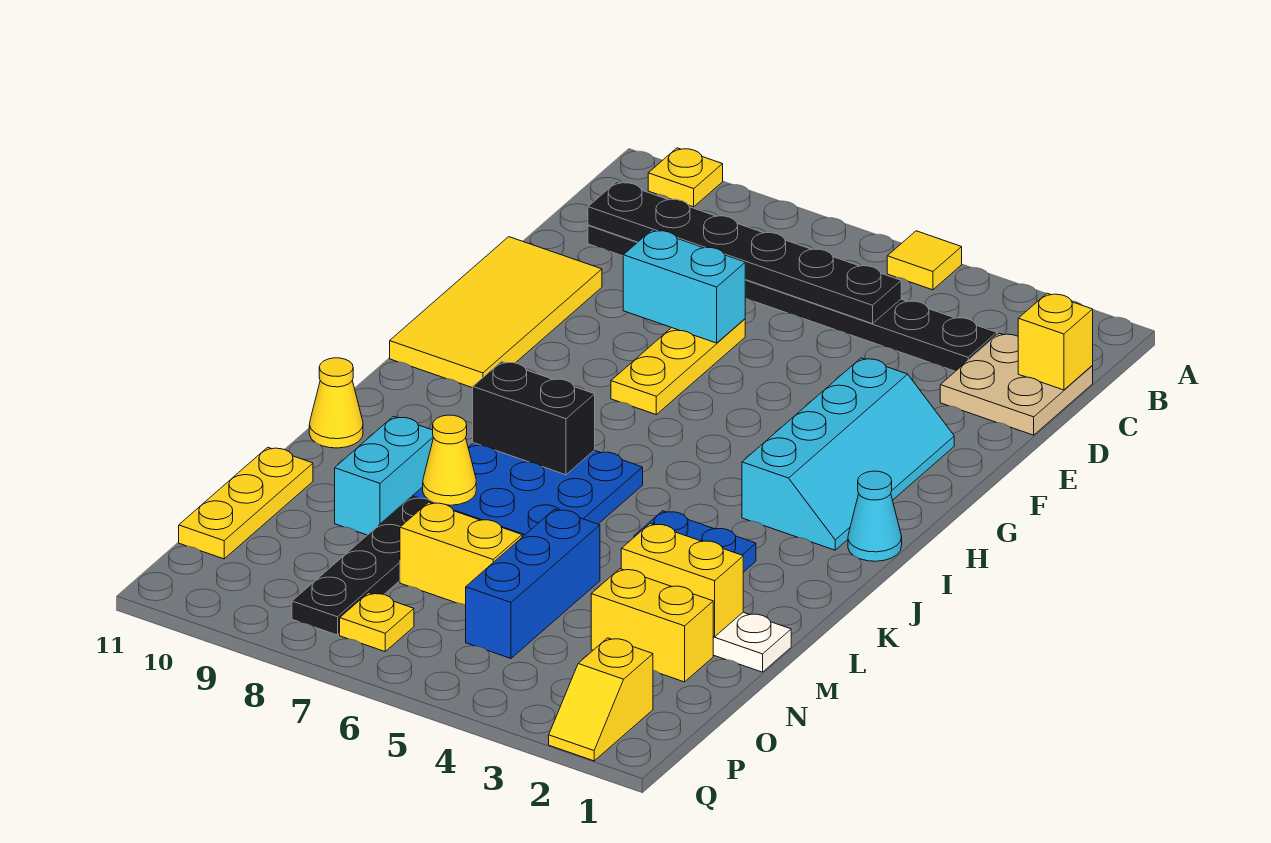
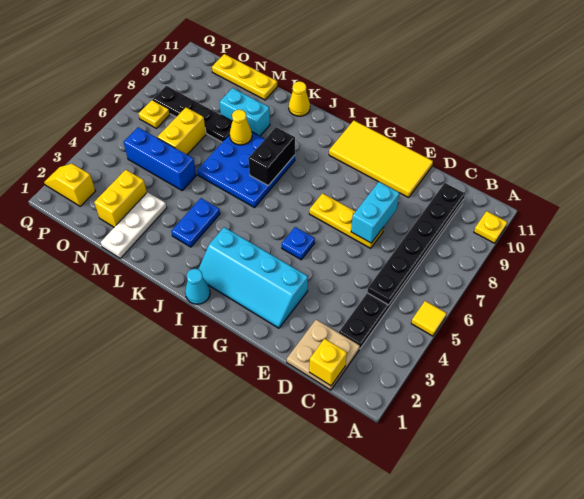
none -> blue 1x1 plate [282,227,315,260]
yellow 1x2 brick [621,524,743,637] -> none

